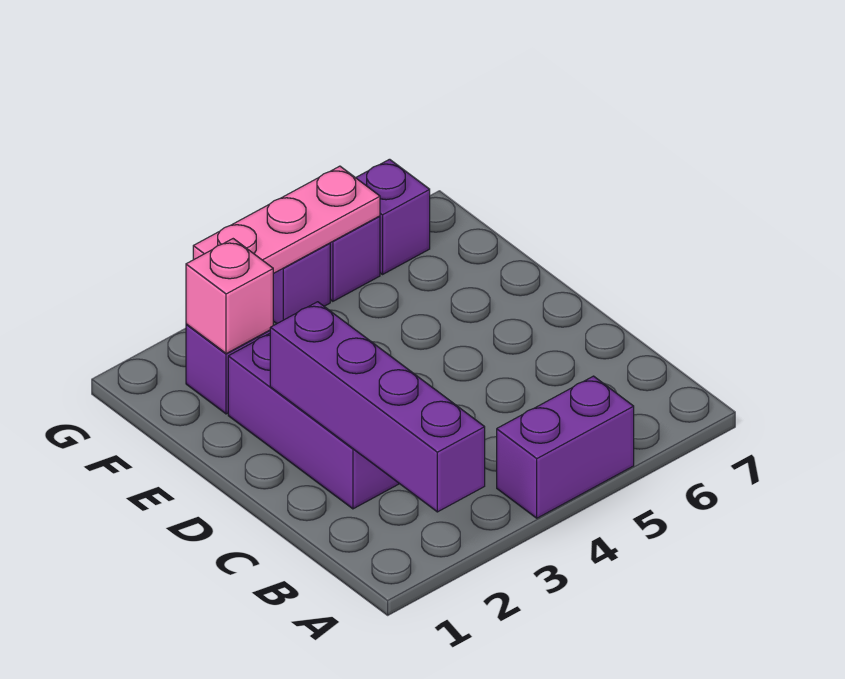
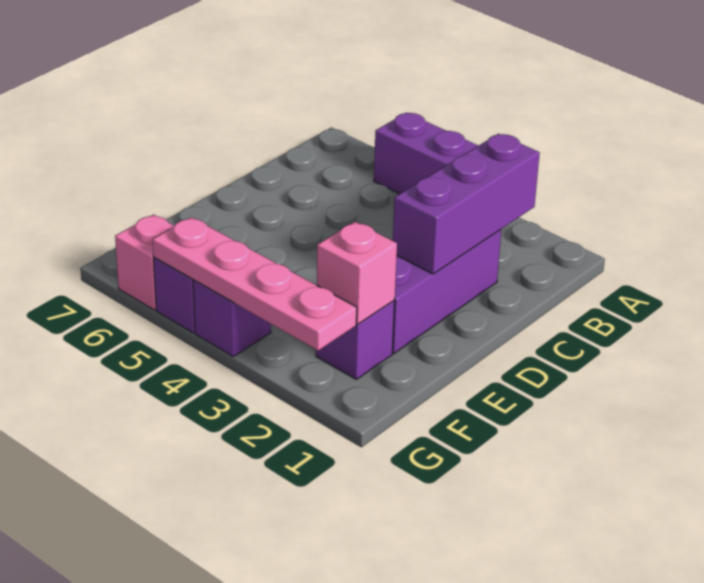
purple 1x4 brick [270,302,485,512] -> purple 1x3 brick [393,134,540,274]
pink 1x3 plate [193,166,380,274] -> pink 1x4 plate [153,217,357,350]
purple 1x1 brick [356,159,430,274] -> pink 1x1 brick [115,214,174,310]

